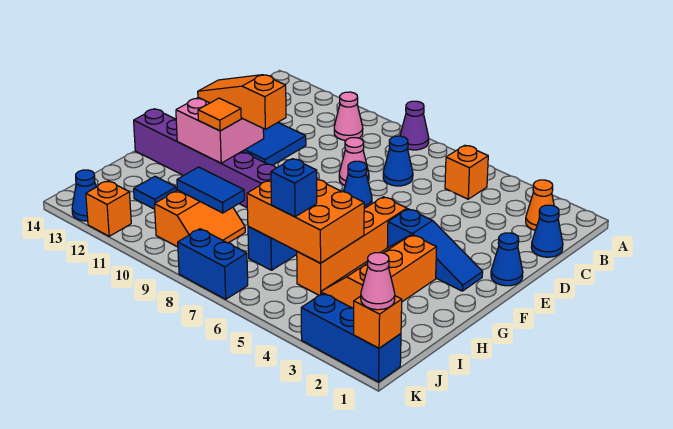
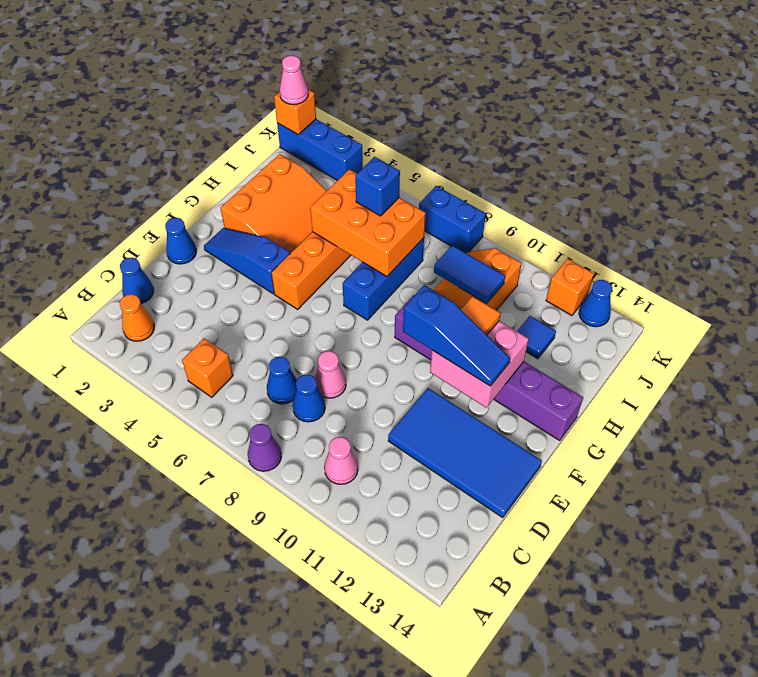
blue 1x1 cone [344,161,372,209] -> blue 1x1 cone moved to [293,374,325,422]
orange 1x3 slope [198,75,286,129] -> blue 1x3 slope [403,285,510,386]
orange 2x3 slope [322,235,437,308] -> orange 3x3 slope [221,154,326,253]

